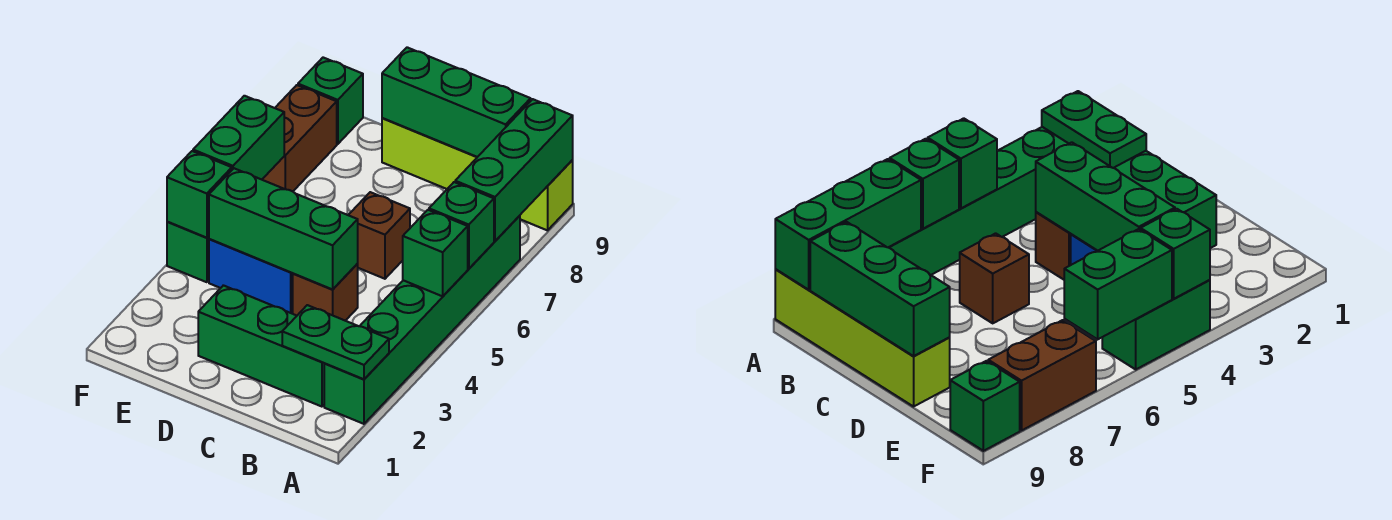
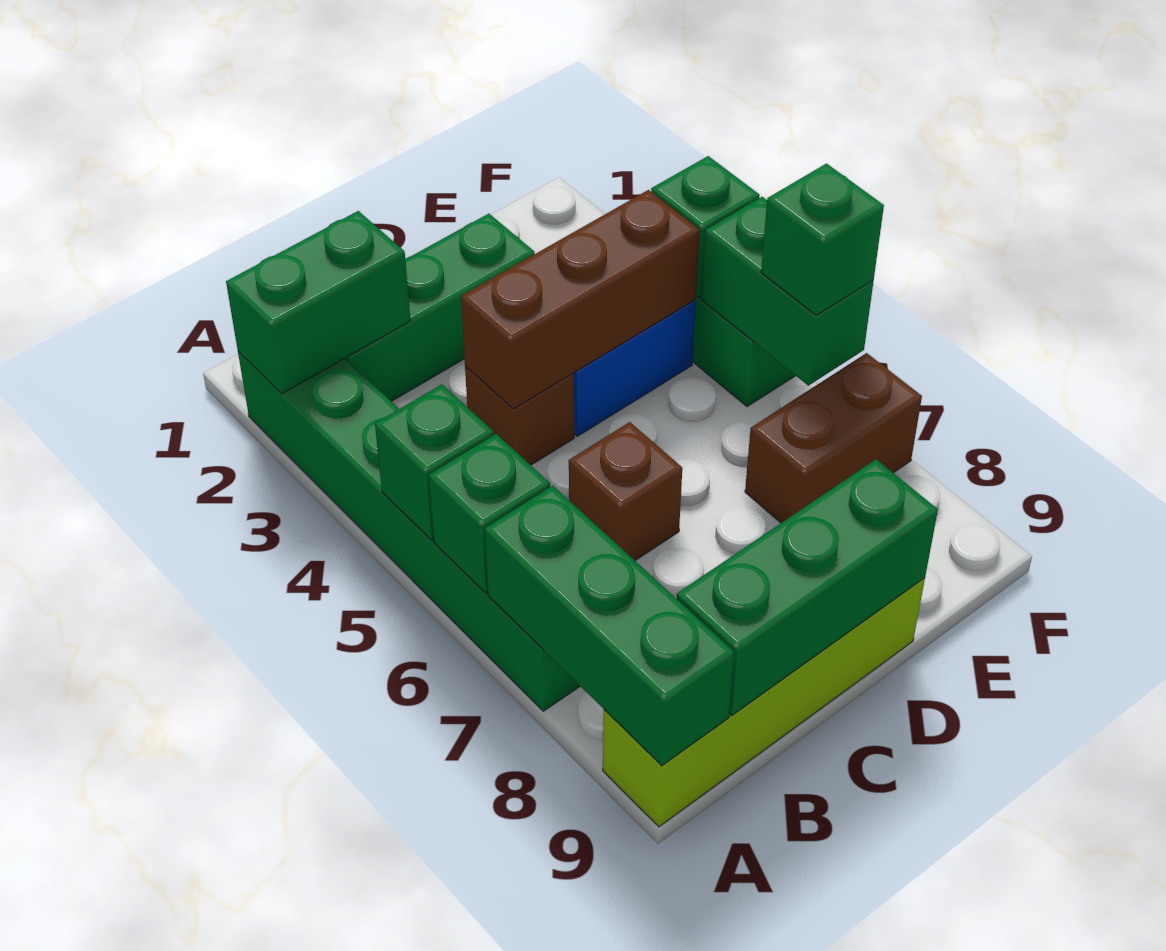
green 1x2 plate [282,305,389,379] -> green 1x2 brick [226,211,410,394]
green 1x3 brick [209,168,358,289] -> brown 1x3 brick [461,190,700,409]
brown 1x2 brick [262,85,337,191] -> brown 1x2 brick turned to [745,353,922,523]
green 1x1 brick [298,58,363,144] -> green 1x1 brick moved to [761,164,884,315]

